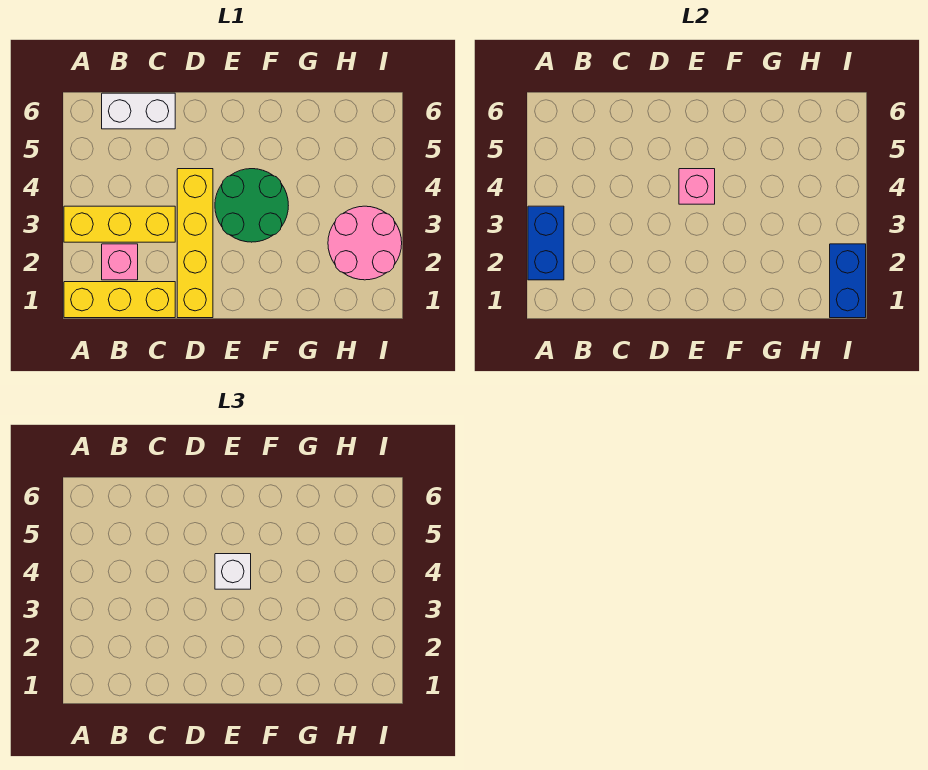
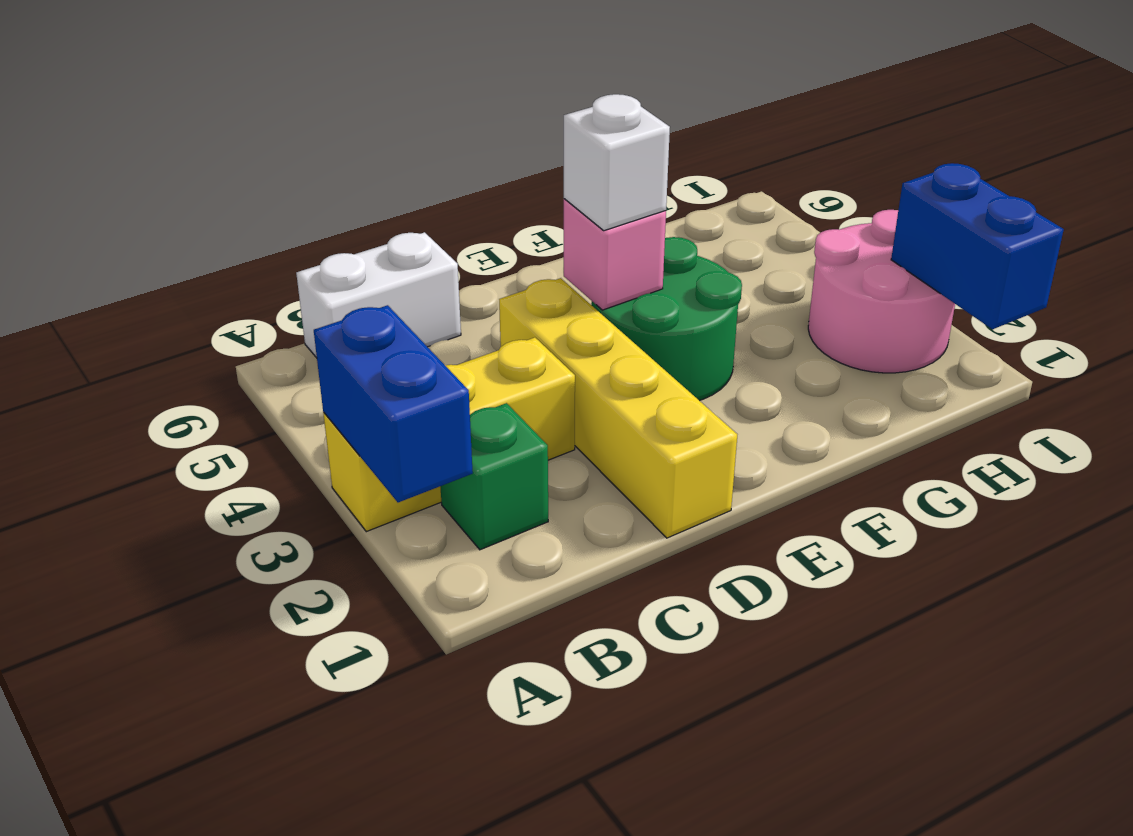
yellow 1x3 brick [64,282,175,318] -> none
pink 1x1 brick [102,244,138,280] -> green 1x1 brick [440,403,548,550]

